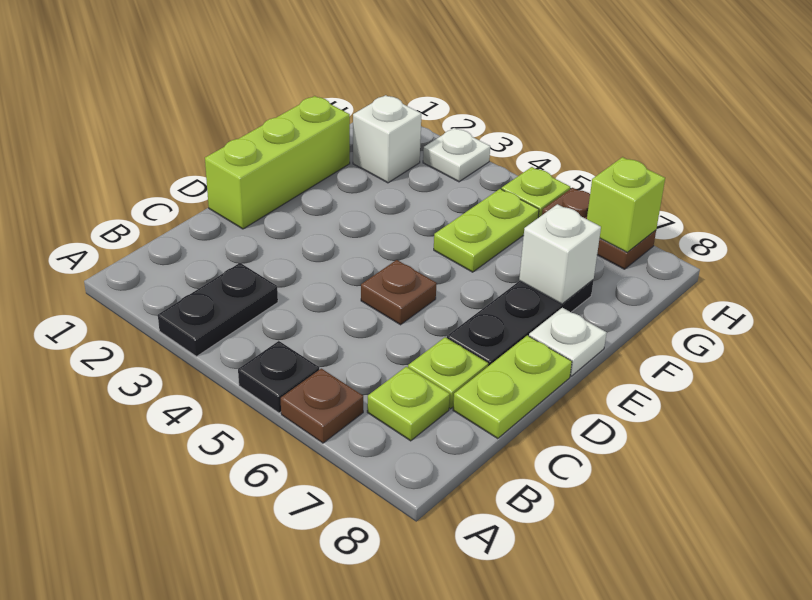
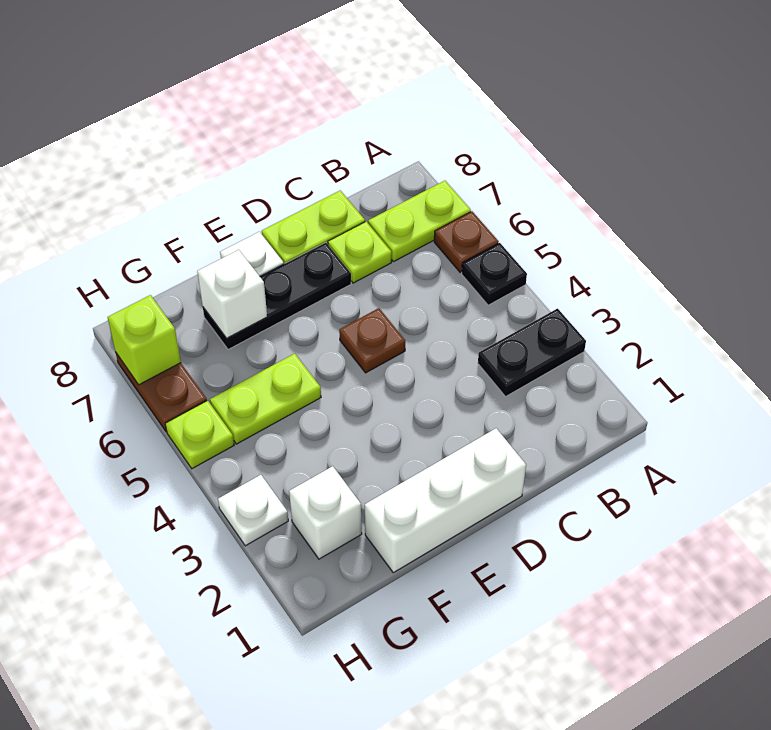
lime 1x1 plate [367,367,450,441] -> lime 1x2 plate [368,181,471,262]
lime 1x3 brick [205,96,350,229] -> white 1x3 brick [365,428,526,573]

